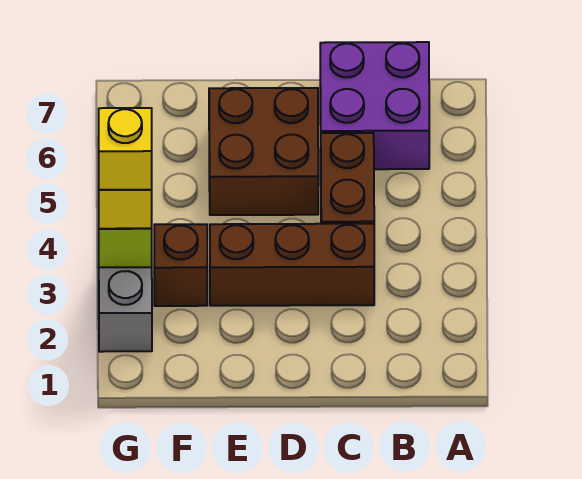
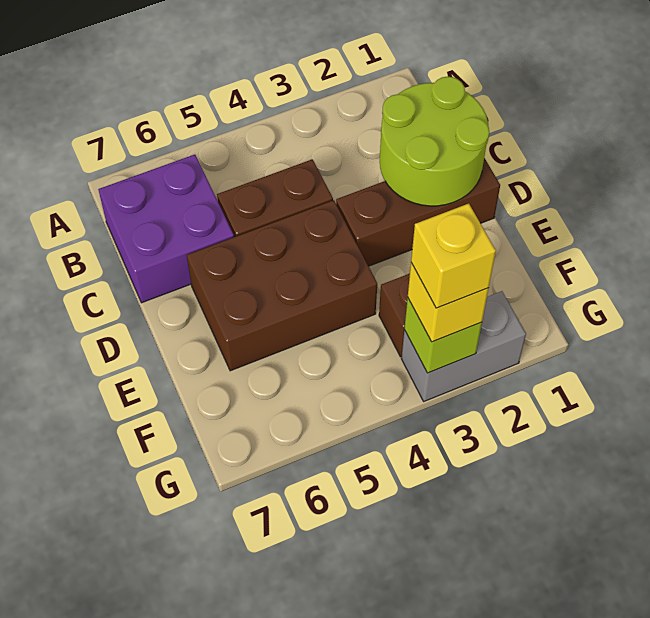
none -> lime 2x2 round brick [380,77,489,206]
brown 1x3 brick [210,224,374,306] -> brown 1x3 brick turned to [336,158,500,266]
brown 2x2 brick [209,88,318,215] -> brown 2x3 brick [187,200,377,371]

